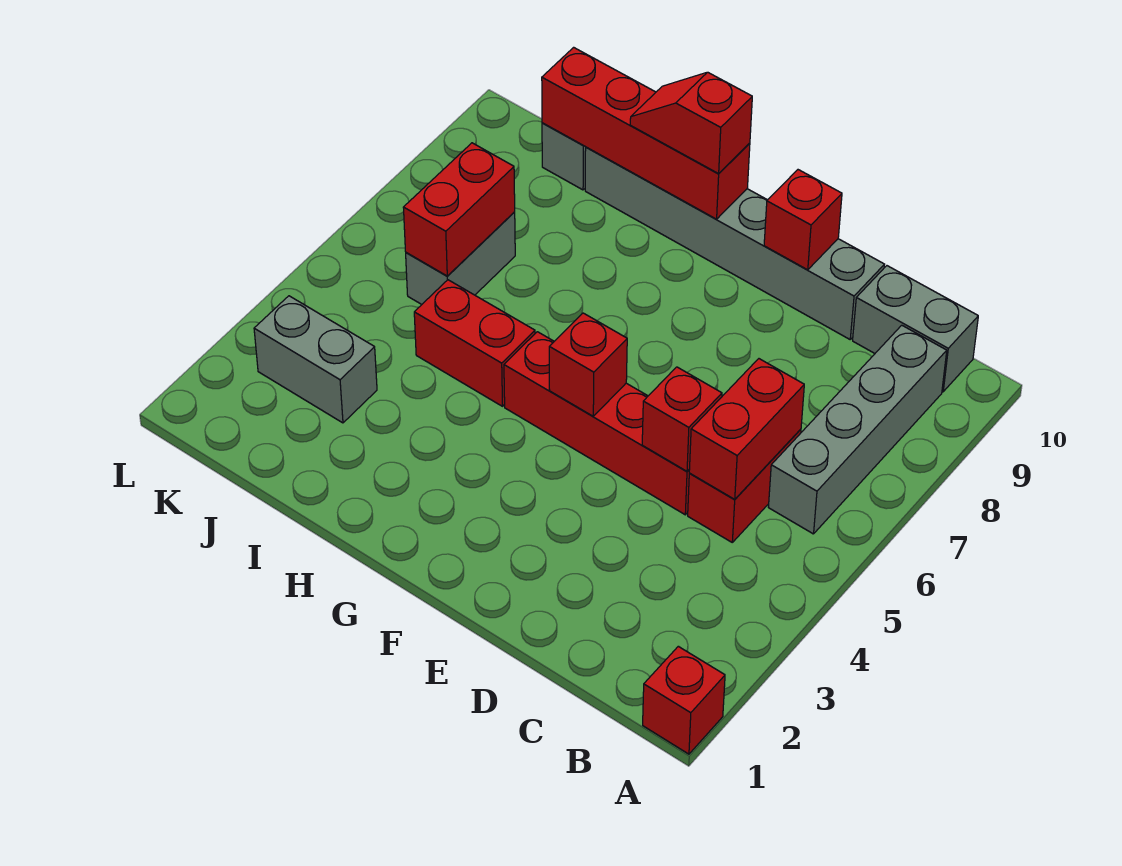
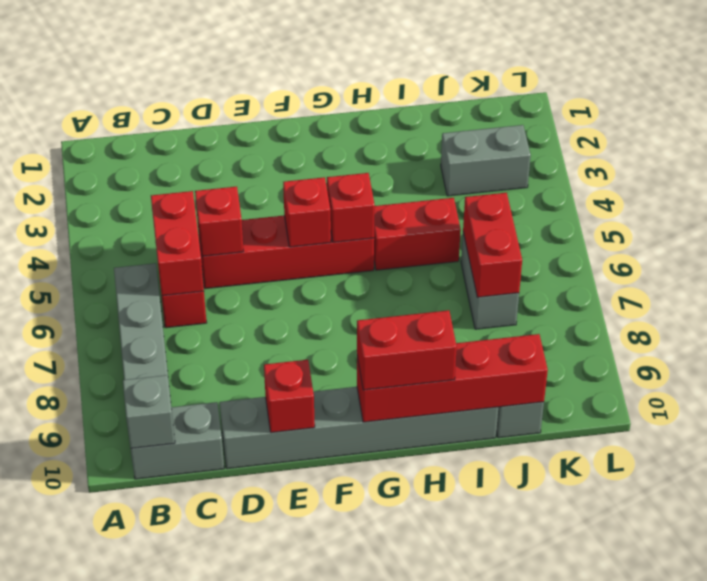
red 1x1 brick [643,646,725,754] -> red 1x1 brick moved to [327,173,375,242]
none -> grey 1x1 brick [123,375,175,448]
red 1x2 slope [630,72,752,174] -> red 1x2 brick [357,310,457,390]

